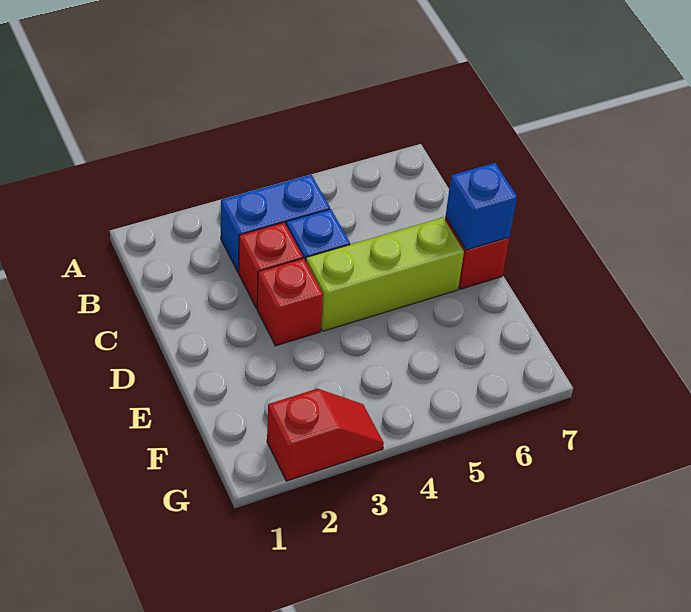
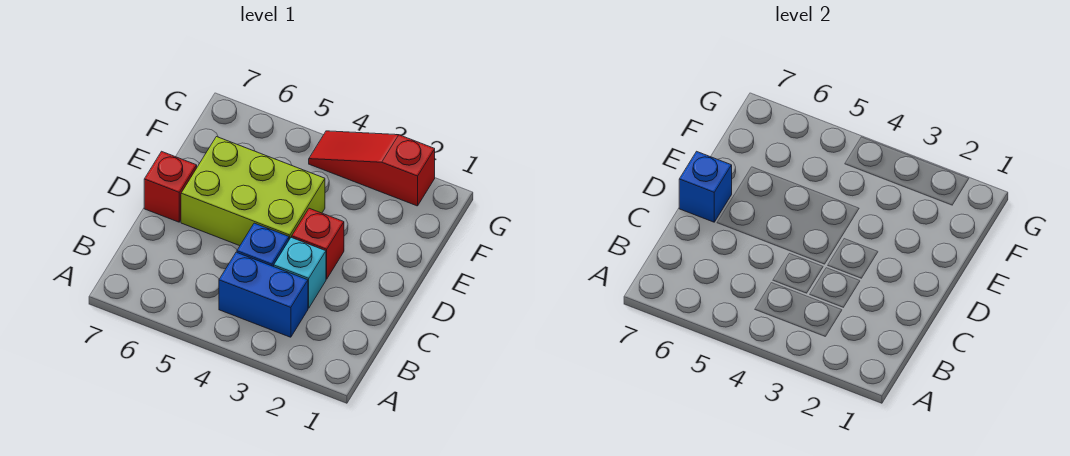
red 1x1 brick [239,222,303,309] -> cyan 1x1 brick [274,237,326,308]
lime 1x3 brick [306,218,464,331] -> lime 2x3 brick [181,137,325,246]
red 1x2 slope [267,389,384,481] -> red 1x3 slope [309,131,435,206]

